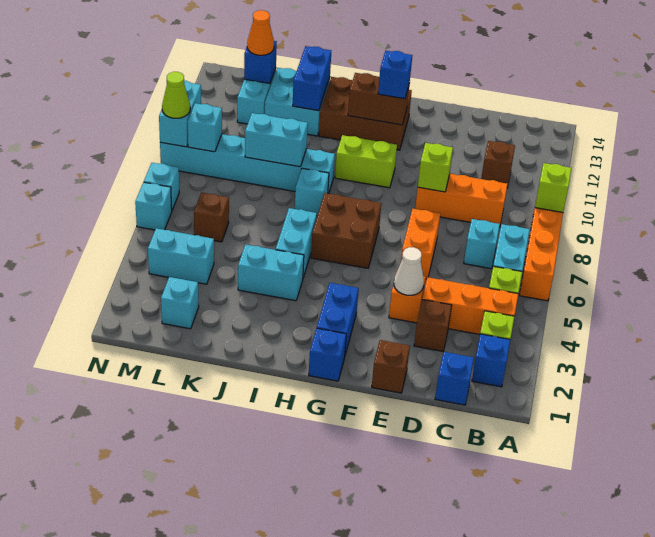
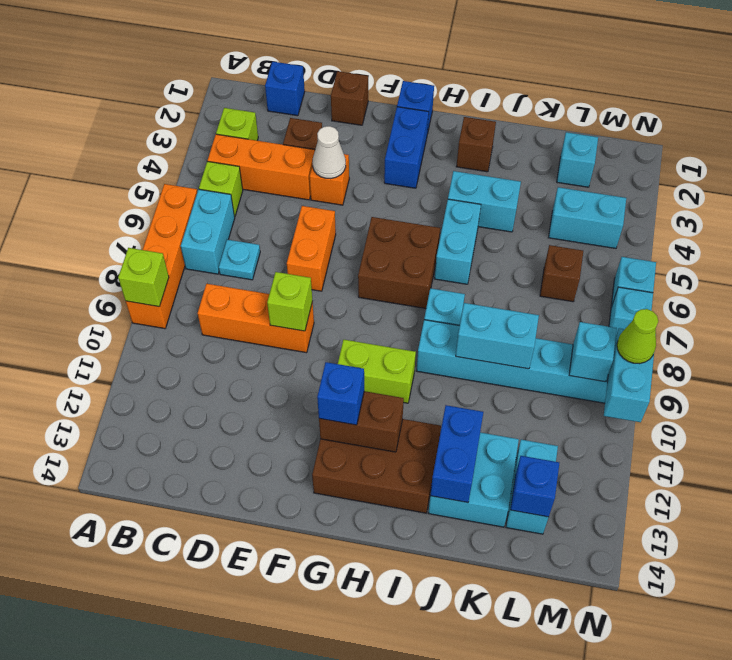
blue 1x1 brick [472,334,510,387] -> none
cyan 1x1 brick [464,219,500,269] -> cyan 1x1 plate [219,240,260,280]
brown 1x1 brick [481,141,515,188] -> brown 1x1 brick moved to [456,117,496,172]
orange 1x1 cone [247,10,274,55] -> none

